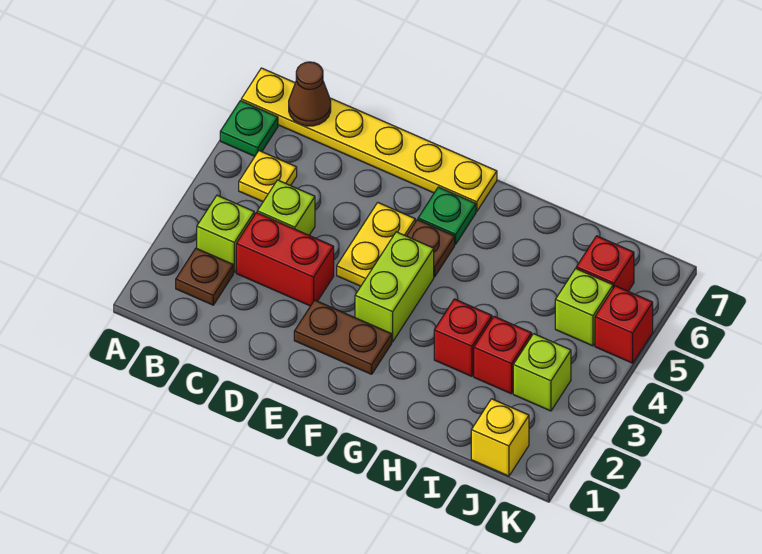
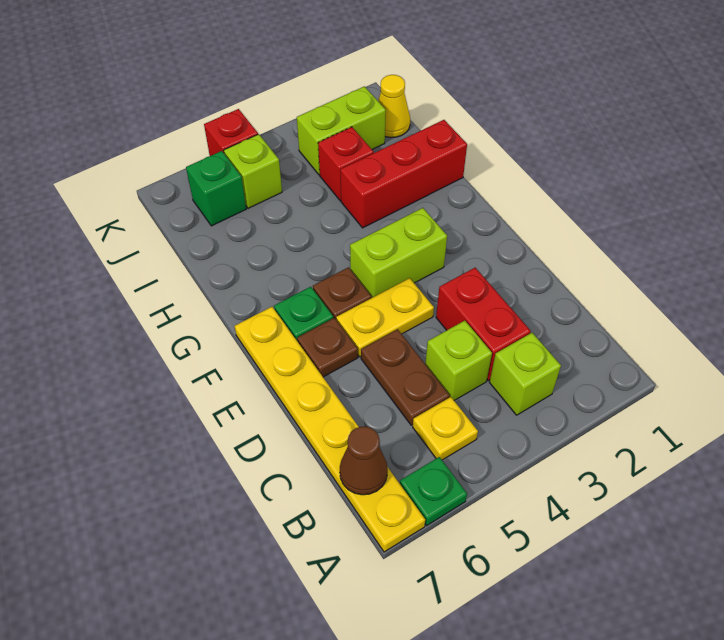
brown 1x1 plate [176,248,233,305] -> brown 1x1 plate moved to [297,318,358,377]
brown 1x2 plate [294,300,392,374] -> brown 1x2 plate moved to [361,329,450,425]
red 1x1 brick [434,299,492,376] -> red 1x3 brick [340,120,467,228]
yellow 1x1 brick [471,399,529,476] -> yellow 1x1 cone [378,75,410,138]
lime 1x1 brick [513,334,571,411] -> lime 1x2 brick [297,86,386,175]
red 1x1 brick [576,236,634,291] -> green 1x1 brick [186,151,246,226]

